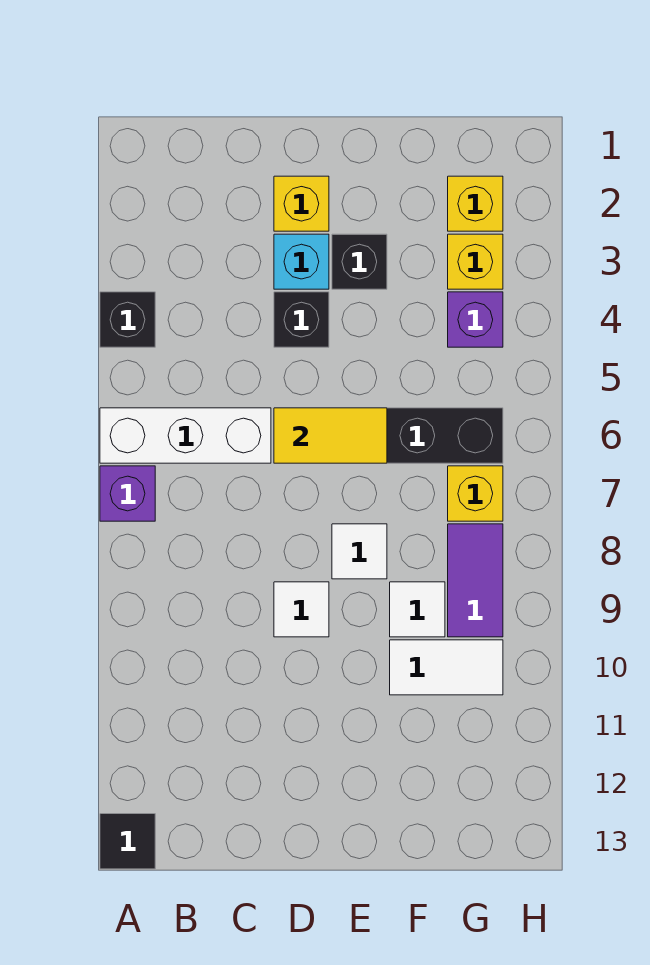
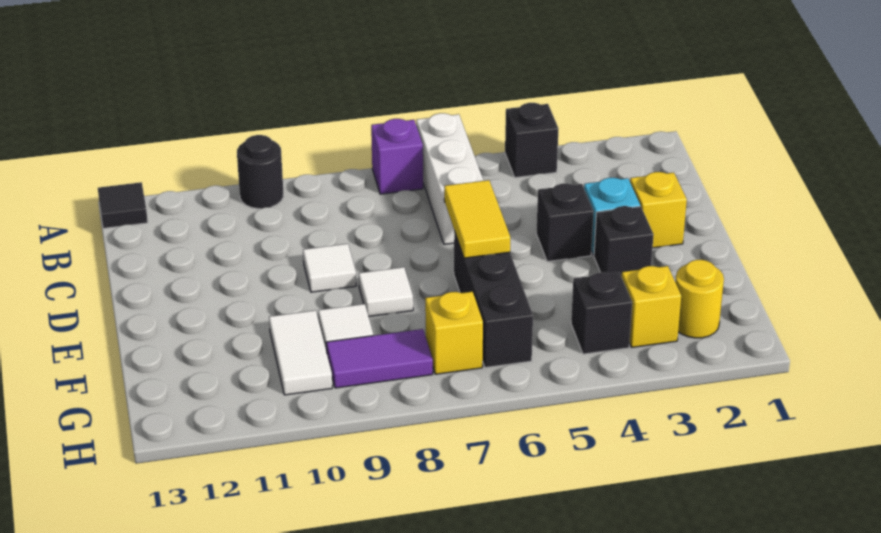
none -> black 1x1 round brick [237,135,283,209]
yellow 1x1 brick [448,176,503,231] -> yellow 1x1 round brick [675,260,724,338]
purple 1x1 brick [448,292,503,347] -> black 1x1 brick [571,272,632,354]

